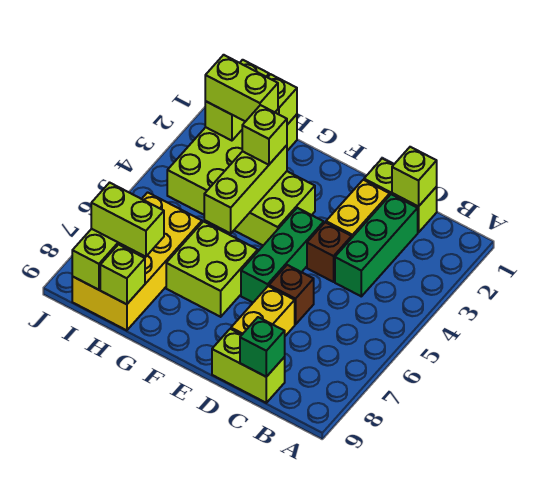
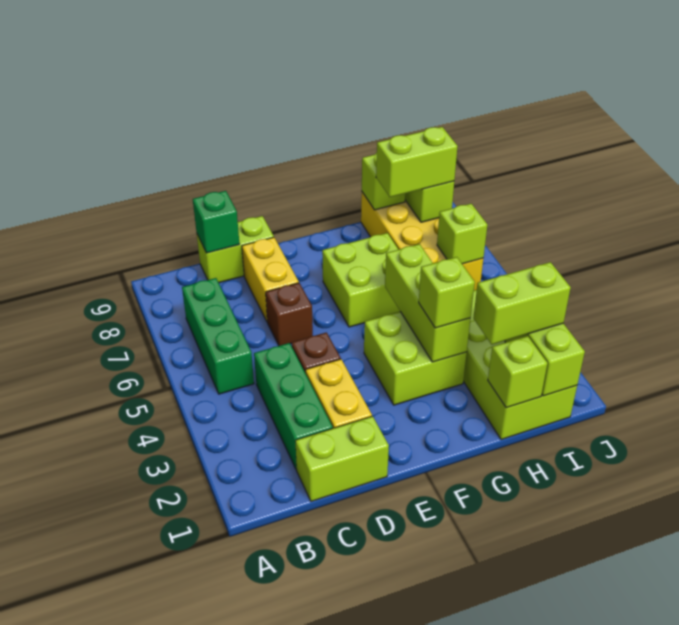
lime 1x1 brick [392,147,437,207] -> lime 1x1 brick moved to [437,204,487,264]
green 1x3 brick [241,208,324,302] -> green 1x3 brick moved to [182,278,254,394]

